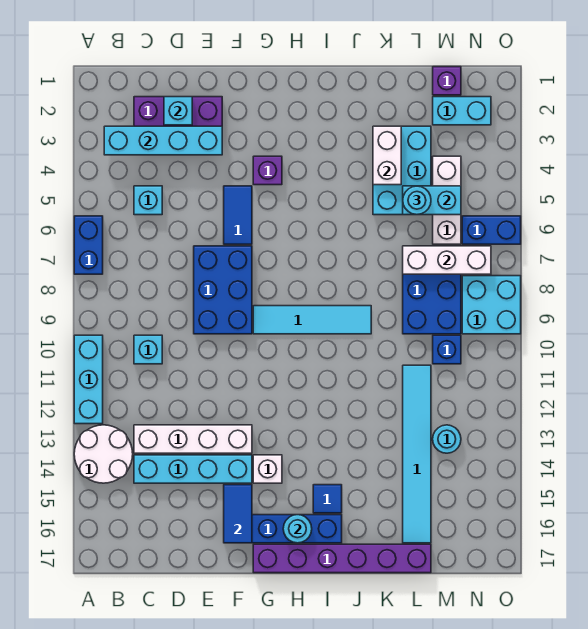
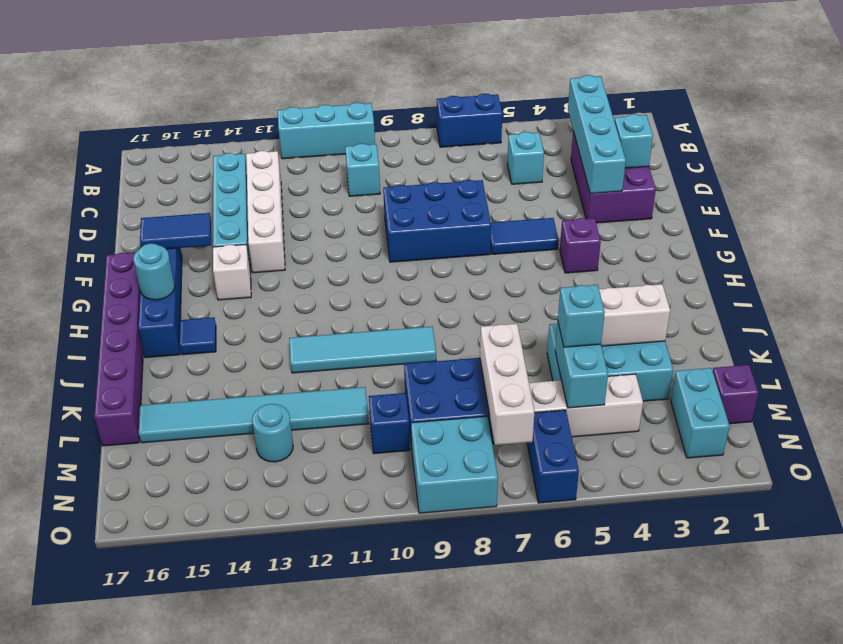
white 2x2 round brick [74,425,133,483] -> none
cyan 1x4 tile [253,306,371,334] -> cyan 1x4 tile turned to [289,327,436,373]
cyan 1x1 round brick [403,186,431,215] -> cyan 1x1 brick [558,285,605,347]

